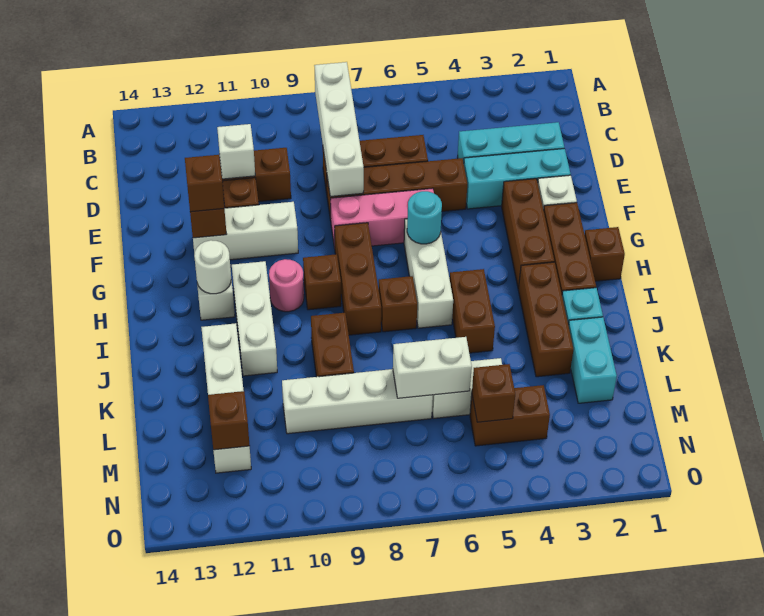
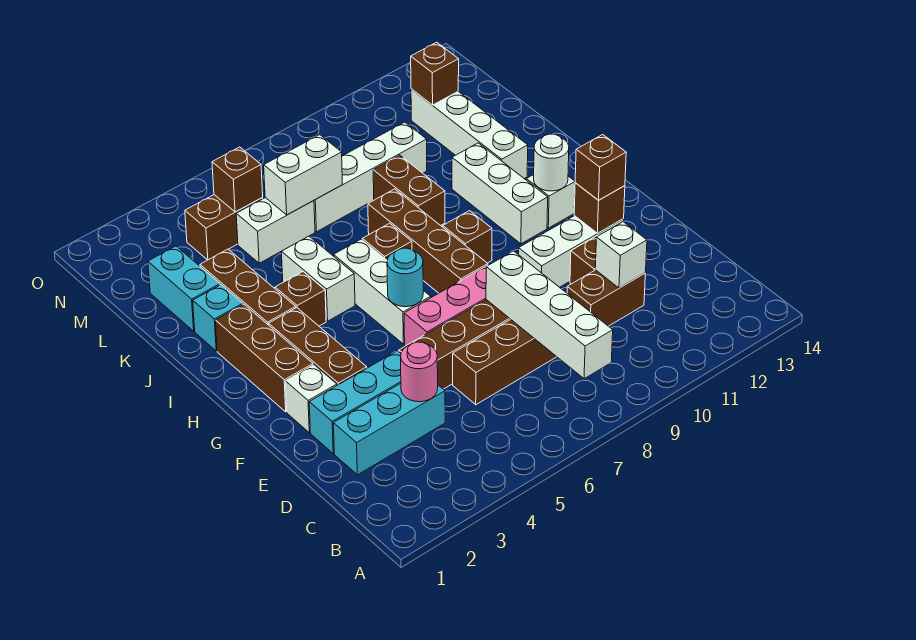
brown 1x3 brick [335,223,381,335] -> brown 1x4 brick [368,189,488,293]
brown 1x1 brick [585,227,625,281] -> brown 1x1 brick moved to [275,272,326,326]
pink 1x1 round brick [269,259,304,312] -> pink 1x1 round brick moved to [401,342,438,402]
brown 1x2 brick [450,269,495,353] -> white 1x2 brick [281,236,355,321]

